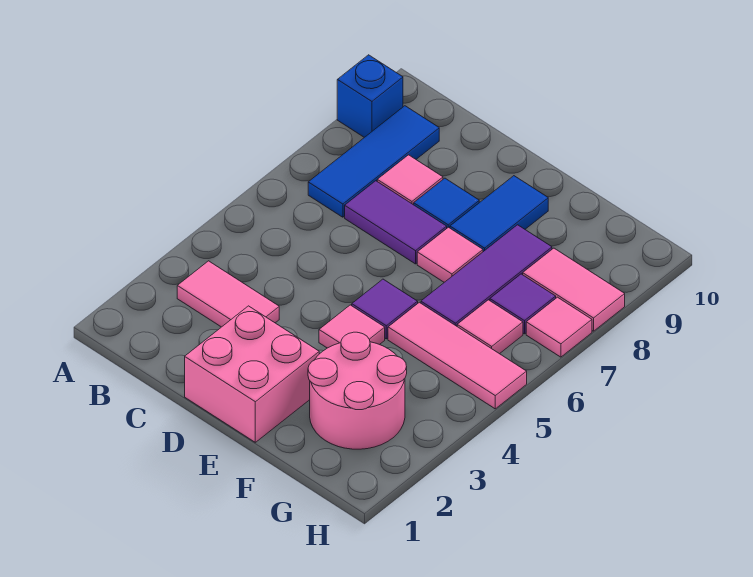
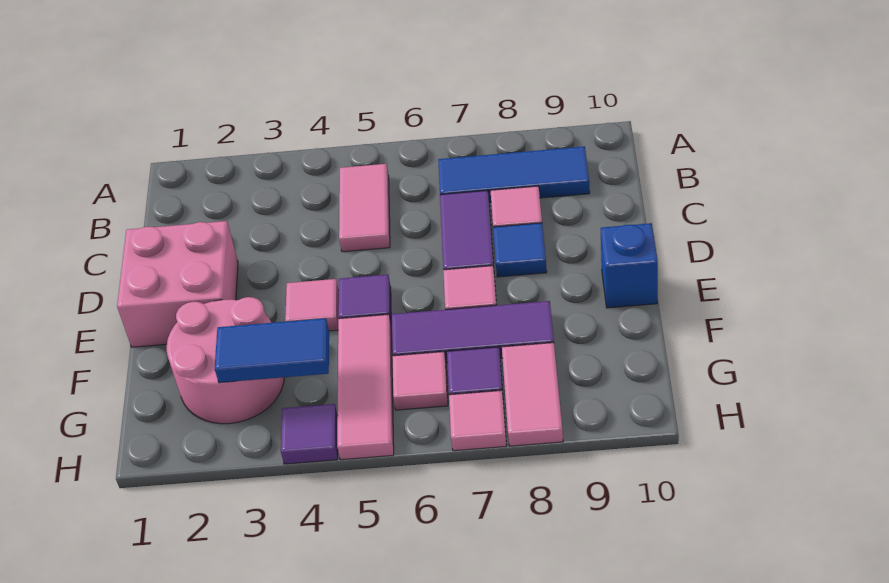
blue 1x1 brick [337,55,403,137] -> blue 1x1 brick moved to [601,223,658,308]
pink 1x2 tile [177,261,279,327] -> pink 1x2 tile moved to [339,164,390,252]
blue 1x2 tile [450,176,548,252] -> blue 1x2 tile moved to [215,318,329,383]
none -> purple 1x1 tile [281,404,338,464]

